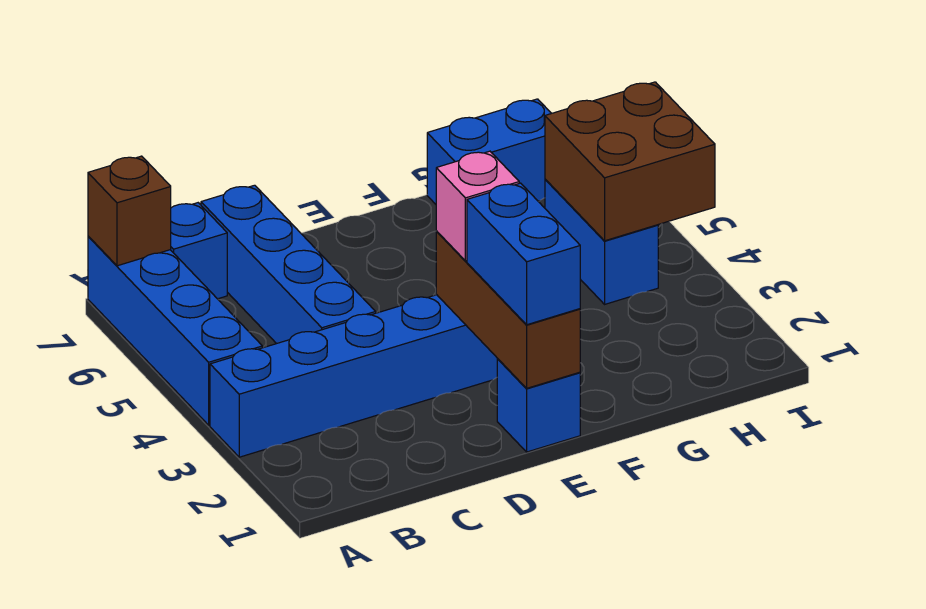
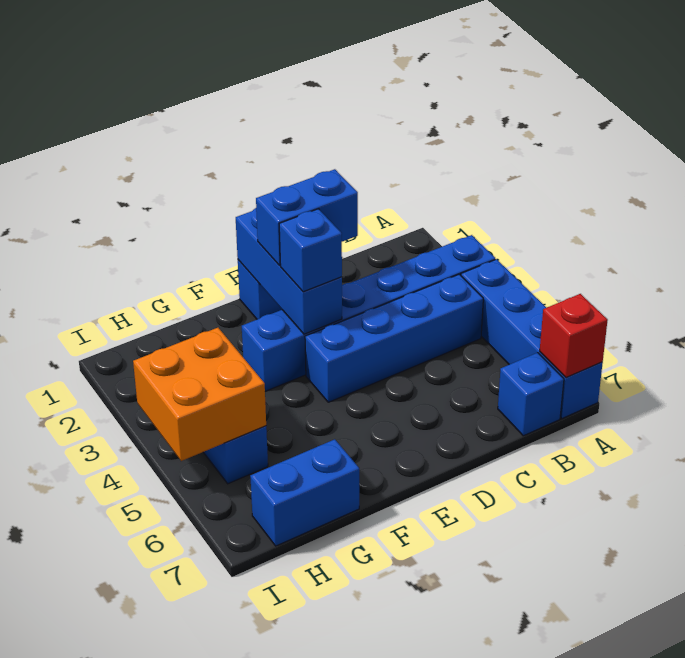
brown 1x1 brick [88,156,171,266] -> red 1x1 brick [540,294,608,377]
blue 1x4 brick [201,185,376,344] -> blue 1x4 brick turned to [305,274,483,402]
brown 1x3 brick [436,232,580,388] -> blue 1x3 brick [236,208,342,334]
blue 1x2 brick [467,183,580,325] -> blue 1x2 brick turned to [256,169,358,266]
pink 1x1 brick [436,151,519,261] -> blue 1x1 brick [279,209,342,292]
brown 2x2 brick [545,82,715,241] -> orange 2x2 brick [133,328,266,461]

